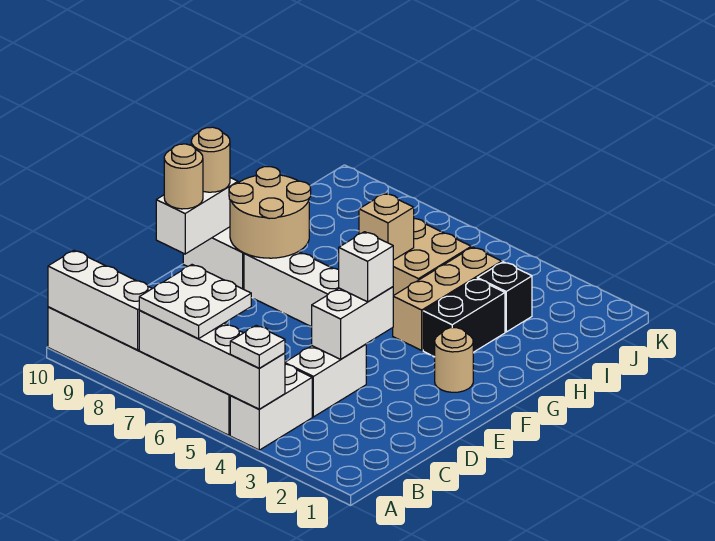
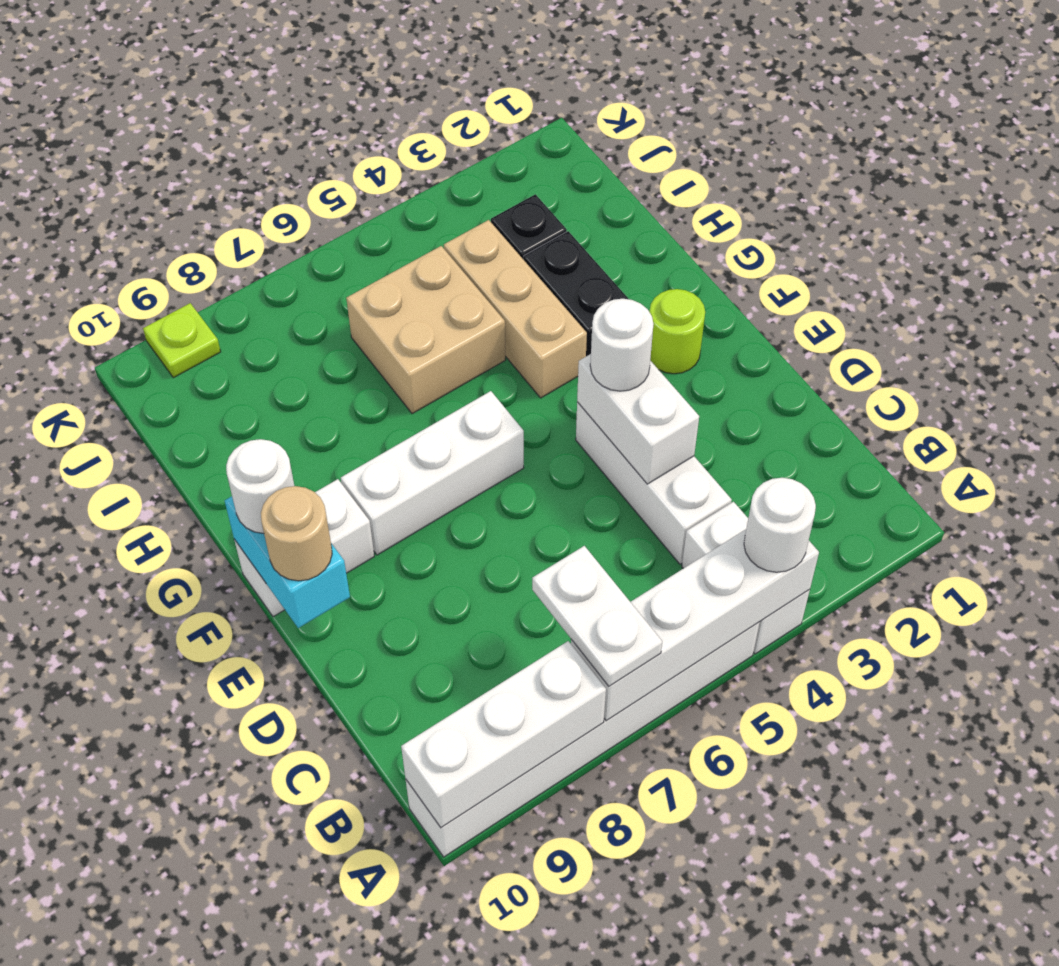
white 1x1 plate [230,325,285,368] -> white 1x1 round brick [744,478,816,572]
white 2x2 plate [139,265,251,339] -> white 1x2 plate [532,546,662,686]
white 1x2 brick [285,344,366,417] -> white 1x3 brick [576,402,732,564]
white 1x1 brick [339,232,393,302] -> white 1x1 round brick [590,299,653,391]
white 1x2 brick [156,178,238,254] -> cyan 1x2 brick [225,496,350,628]
tan 1x1 round brick [435,328,473,392] -> lime 1x1 round brick [649,289,705,374]
tan 2x2 round brick [229,167,311,258] -> none
tan 1x1 round brick [191,127,230,192] -> white 1x1 round brick [226,439,294,533]
tan 1x1 brick [359,193,414,260] -> none
none -> lime 1x1 plate [143,303,221,378]

